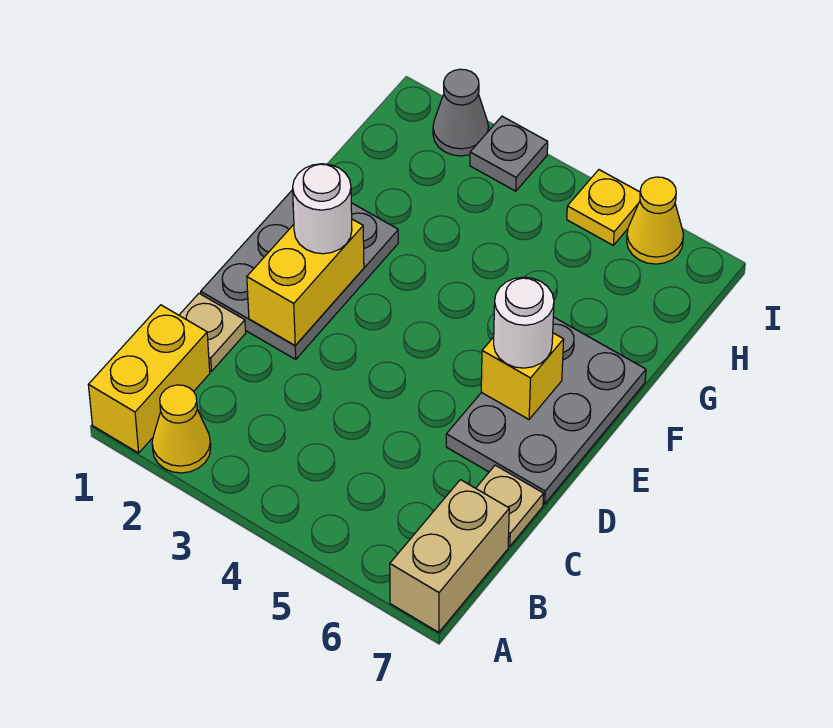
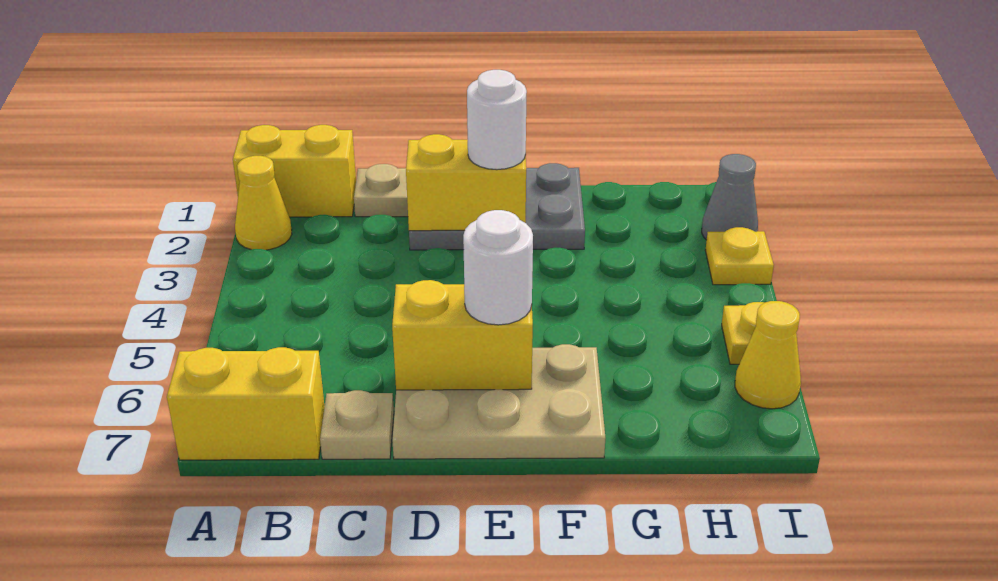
tan 1x2 brick [390,480,509,632] -> yellow 1x2 brick [167,347,325,460]
grey 2x3 plate [446,317,646,504] -> tan 2x3 plate [392,344,606,459]
yellow 1x1 brick [481,333,564,419] -> yellow 1x2 brick [392,280,533,390]
grey 1x1 plate [470,116,548,191] -> yellow 1x1 plate [705,227,774,285]

